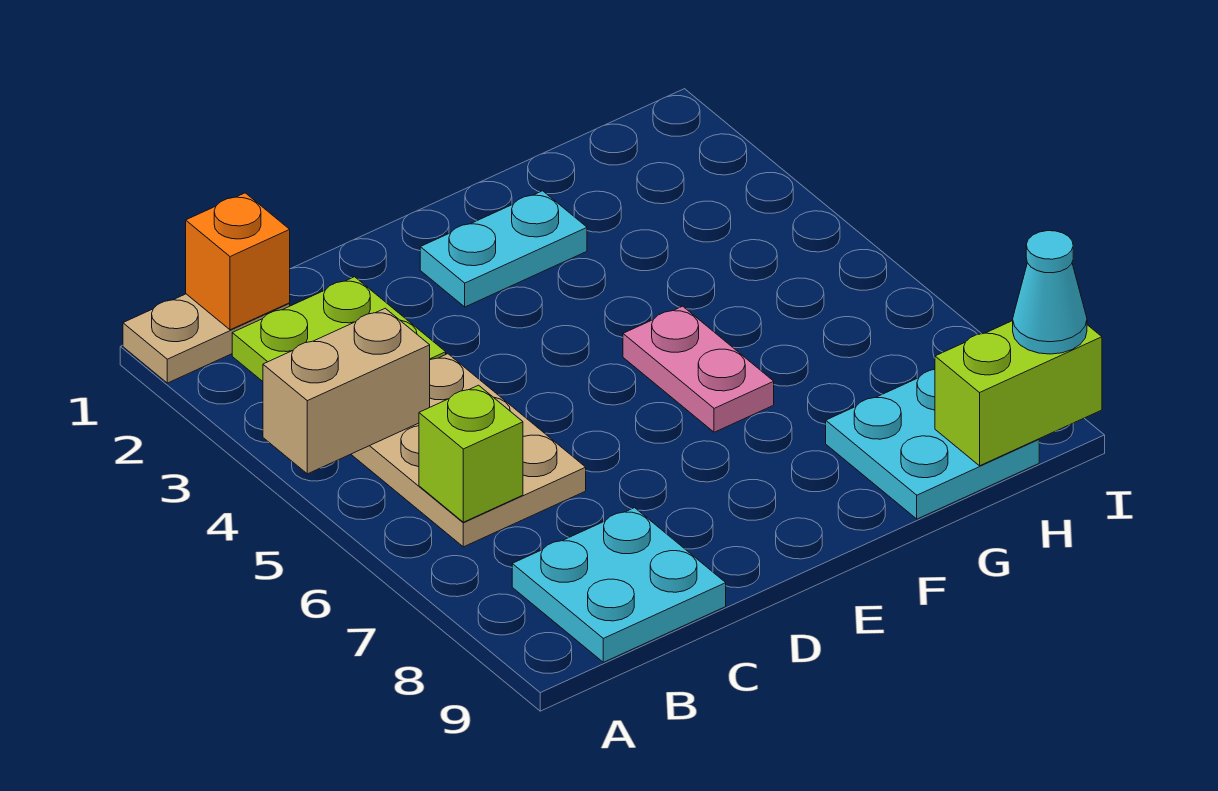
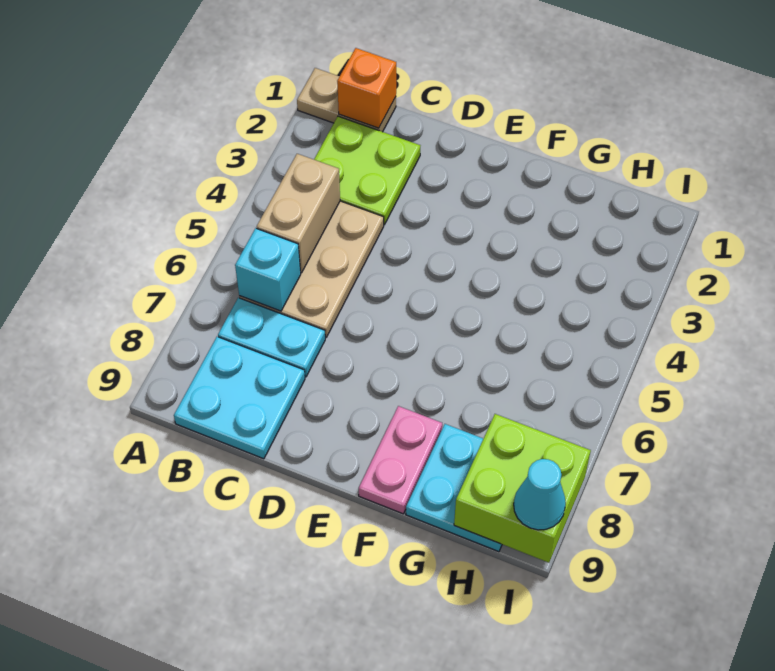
tan 1x2 brick [263,308,430,474] -> tan 1x2 brick turned to [257,154,340,273]
lime 1x1 brick [419,385,523,522] -> cyan 1x1 brick [235,228,301,311]
cyan 1x2 plate [420,191,587,307] -> cyan 1x2 plate moved to [218,298,325,377]
pink 1x2 plate [623,306,774,432] -> pink 1x2 plate moved to [359,406,442,514]
lime 1x2 brick [935,321,1102,466] -> lime 2x2 brick [454,414,591,563]

